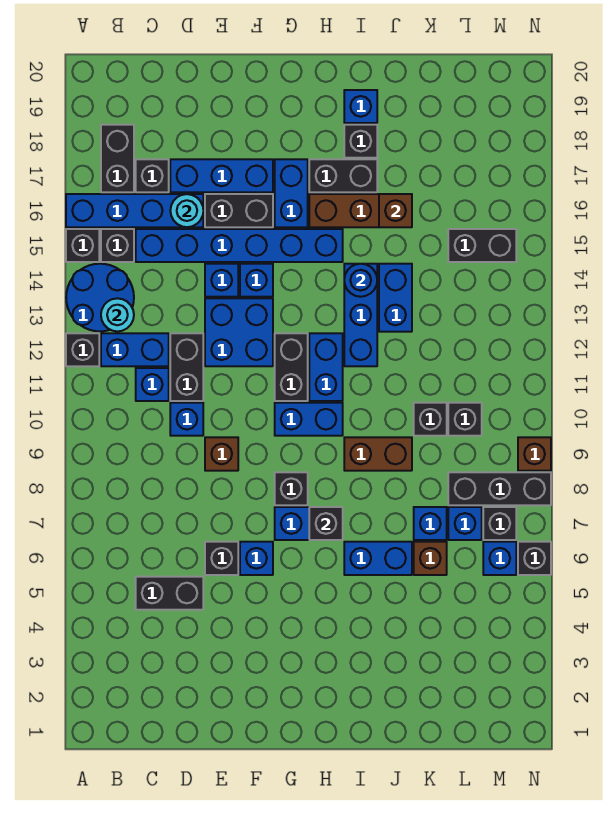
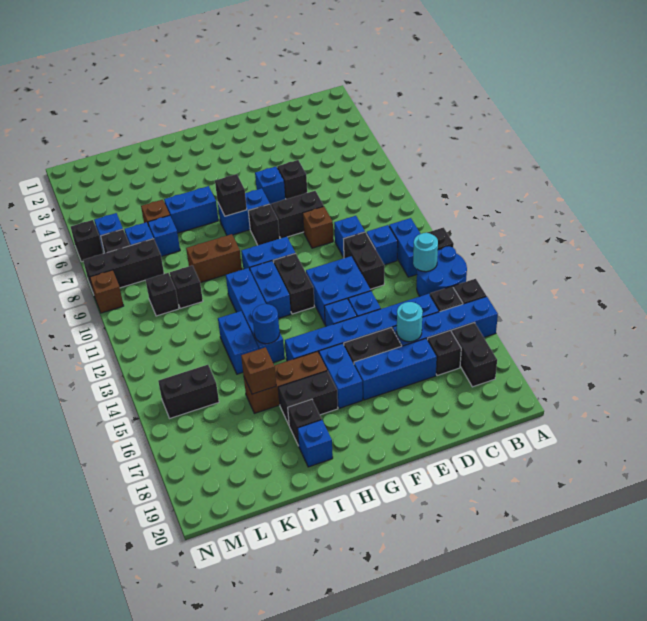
blue 1x2 brick [101,333,169,366] -> blue 1x2 brick turned to [389,218,420,277]
black 1x2 brick [136,577,203,610] -> black 1x2 brick moved to [271,191,324,238]
blue 1x3 brick [344,264,377,366] -> blue 1x4 brick [226,268,285,363]

